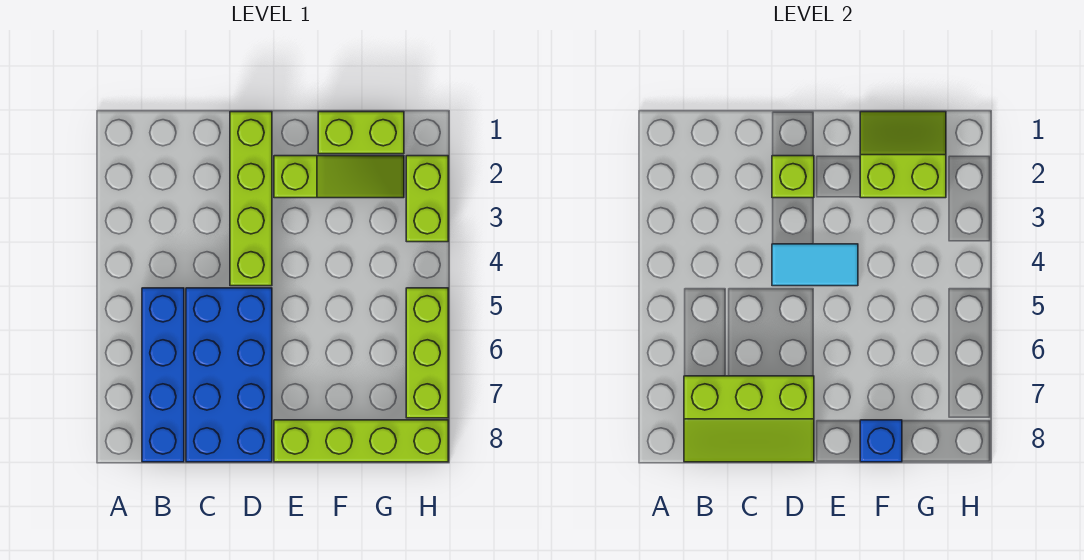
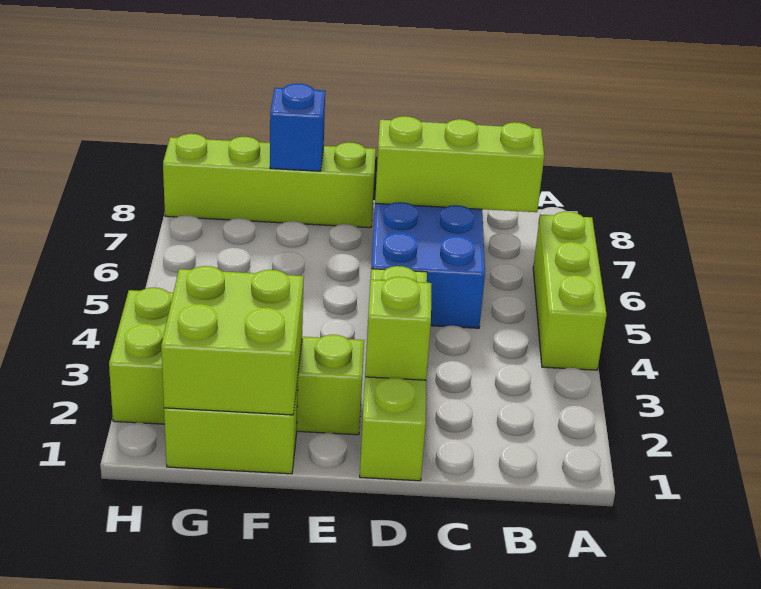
blue 1x4 brick [142,288,184,462] -> none
cyan 1x2 tile [772,244,858,286] -> none
lime 2x2 slope [860,112,946,198] -> lime 2x2 brick [161,266,304,415]
lime 1x3 brick [406,288,448,418] -> lime 1x3 brick moved to [533,211,607,370]

